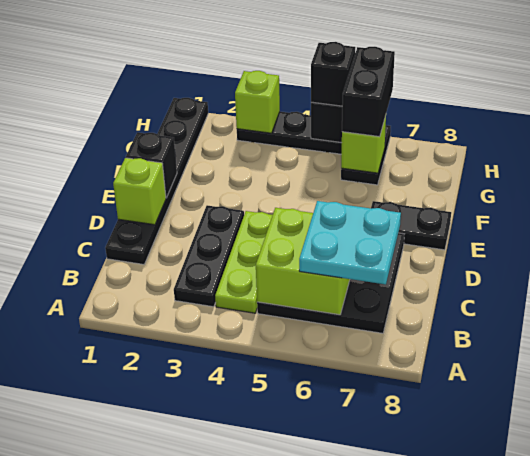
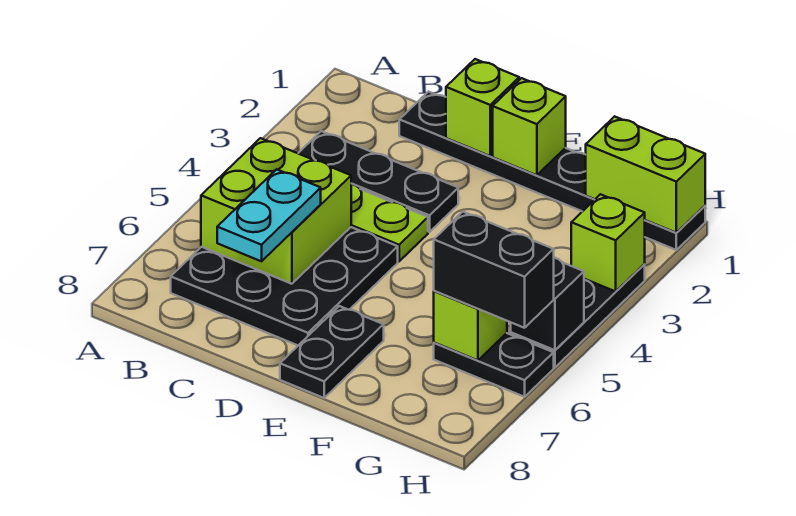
cyan 2x2 plate [299,201,401,284] -> cyan 1x2 plate [217,169,321,261]
black 1x1 brick [126,132,177,198] -> lime 1x1 brick [493,78,566,175]
none -> lime 1x2 brick [586,116,705,233]
black 1x1 brick [311,42,355,106] -> none

